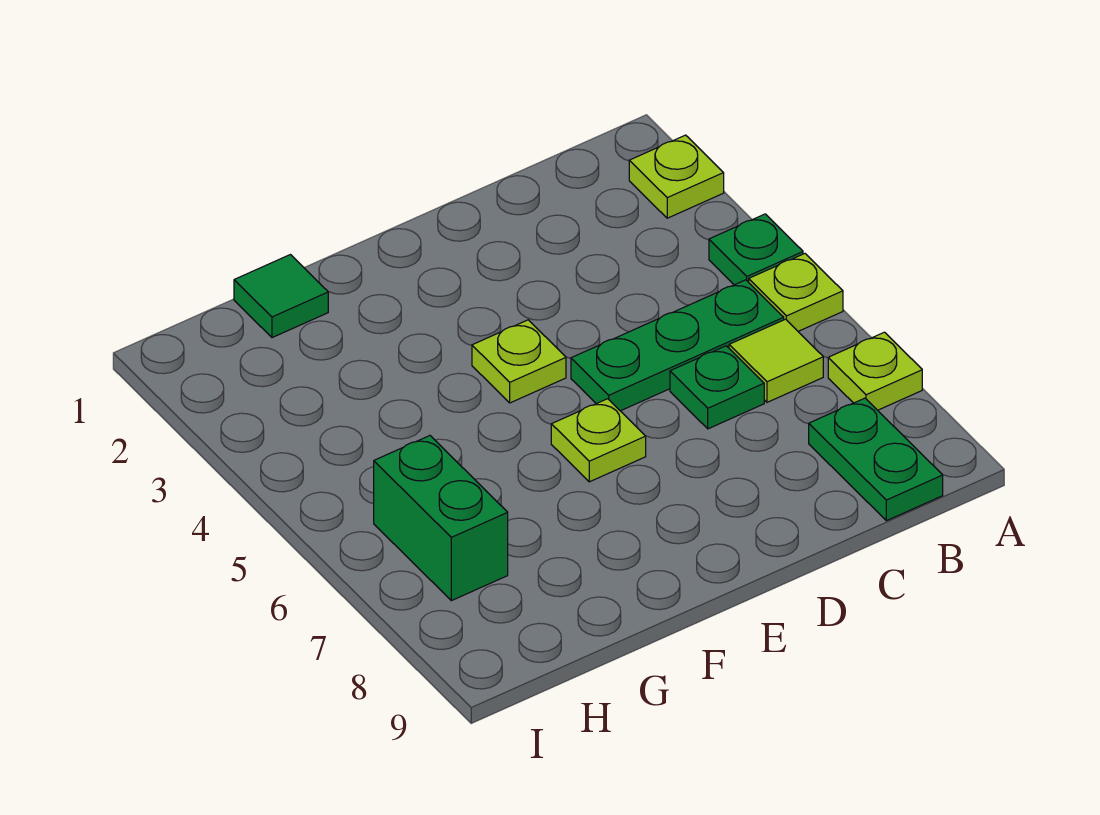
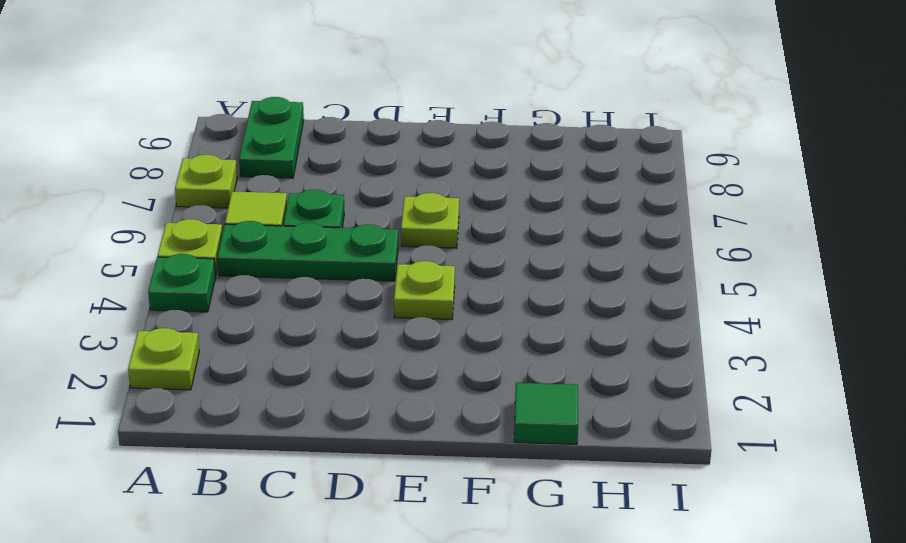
green 1x2 brick [374,436,508,601] -> none

